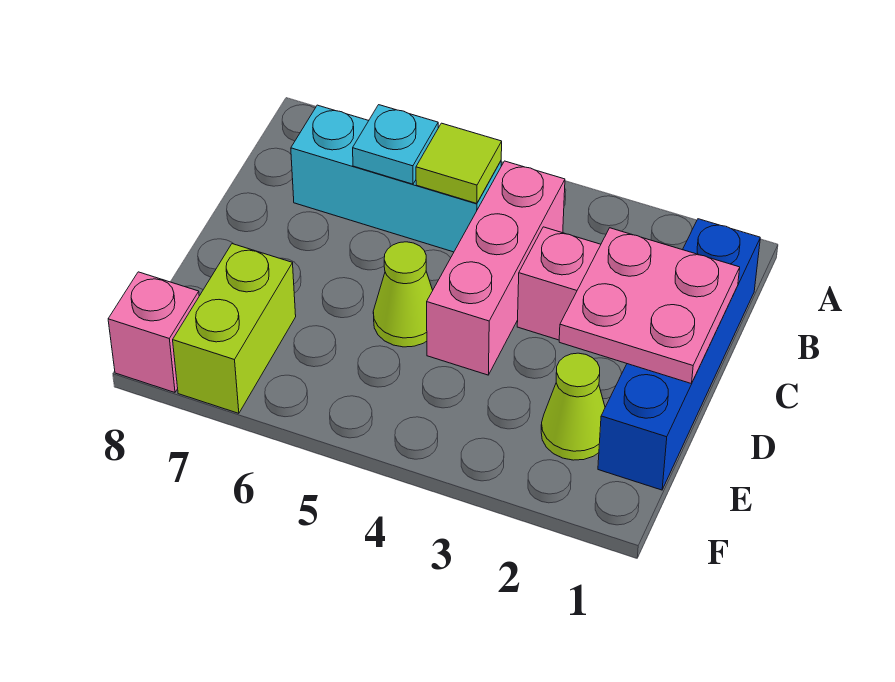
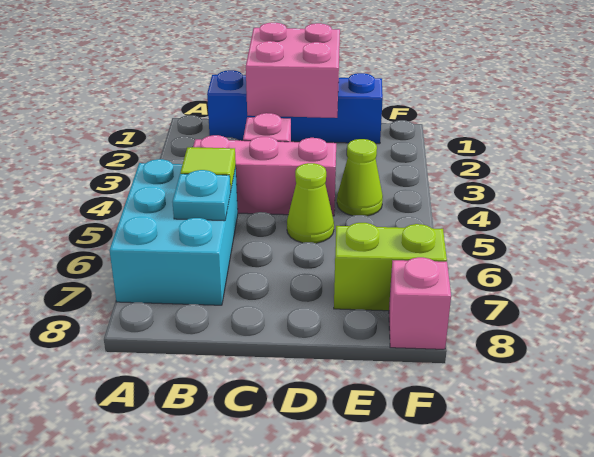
cyan 1x3 brick [291,105,501,252] -> cyan 2x3 brick [109,159,238,305]
pink 2x2 plate [559,228,740,384] -> pink 2x2 brick [246,22,340,118]
lime 1x1 cone [541,353,605,460] -> lime 1x1 cone moved to [337,139,383,216]

